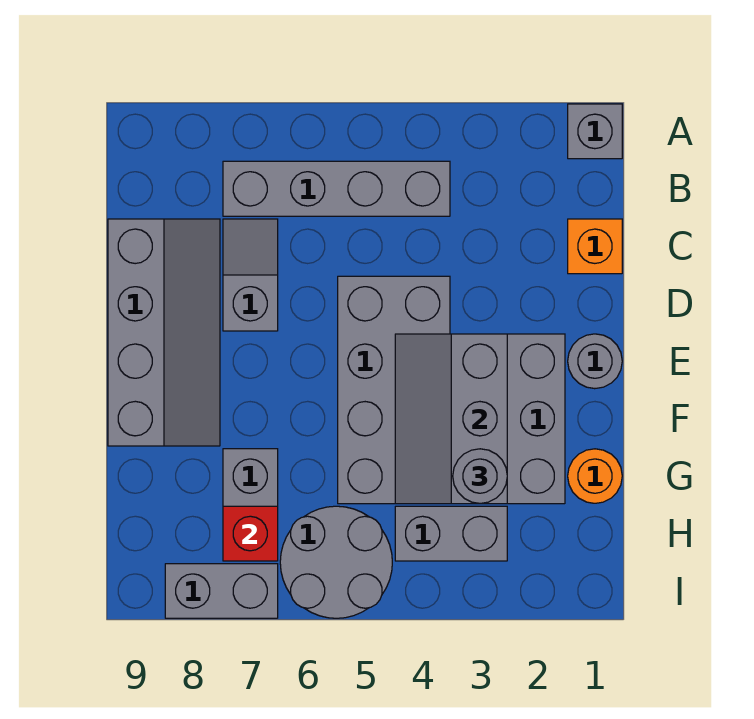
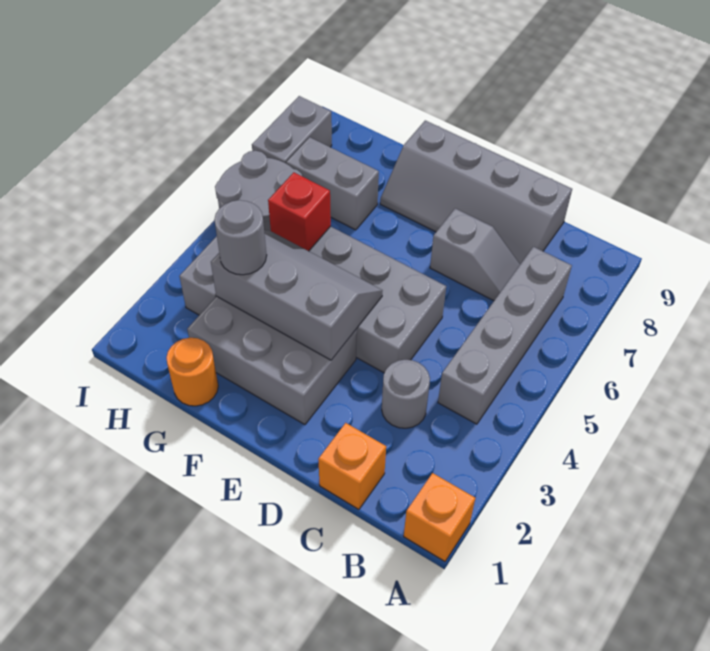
grey 1x1 brick [568,104,622,159] -> orange 1x1 brick [404,473,475,561]
grey 1x1 round brick [568,334,622,389] -> grey 1x1 round brick moved to [382,360,430,428]
red 1x1 brick [223,506,278,561] -> red 1x1 brick moved to [268,172,331,251]

